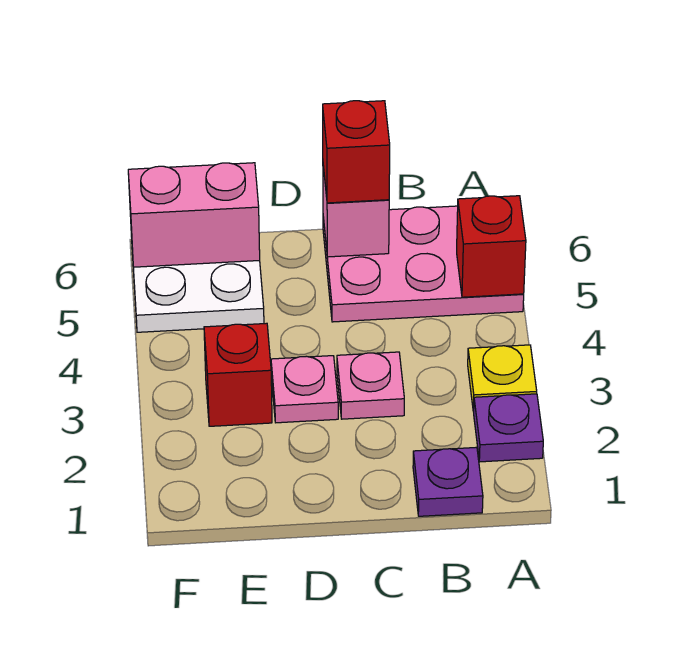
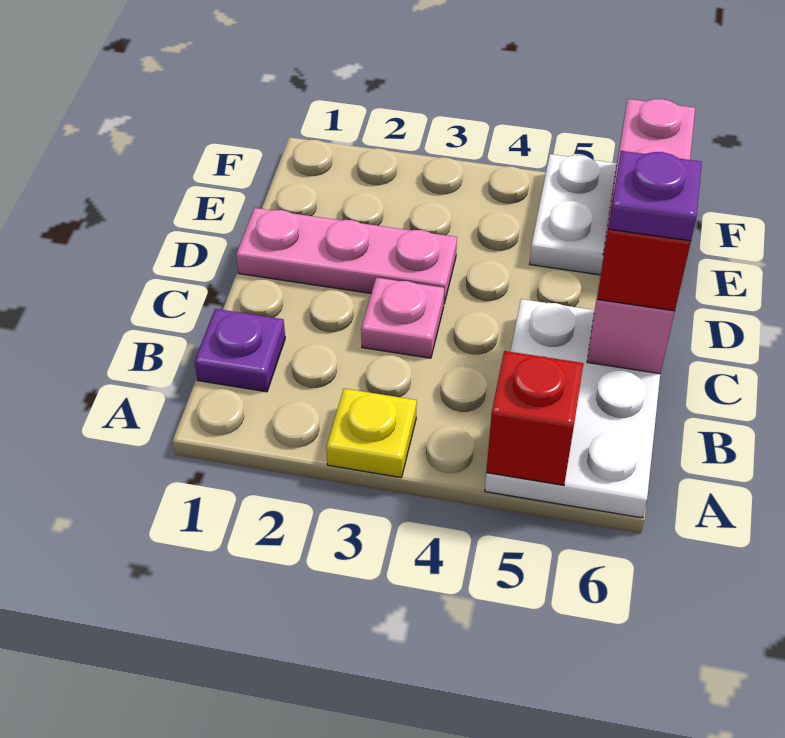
purple 1x1 plate [474,394,543,462] -> purple 1x1 plate moved to [609,151,702,241]
pink 2x3 plate [323,206,524,322] -> white 2x3 plate [485,299,660,518]
pink 1x1 plate [271,356,338,423] -> pink 1x3 plate [236,208,457,303]
red 1x1 brick [204,323,272,426] -> none

